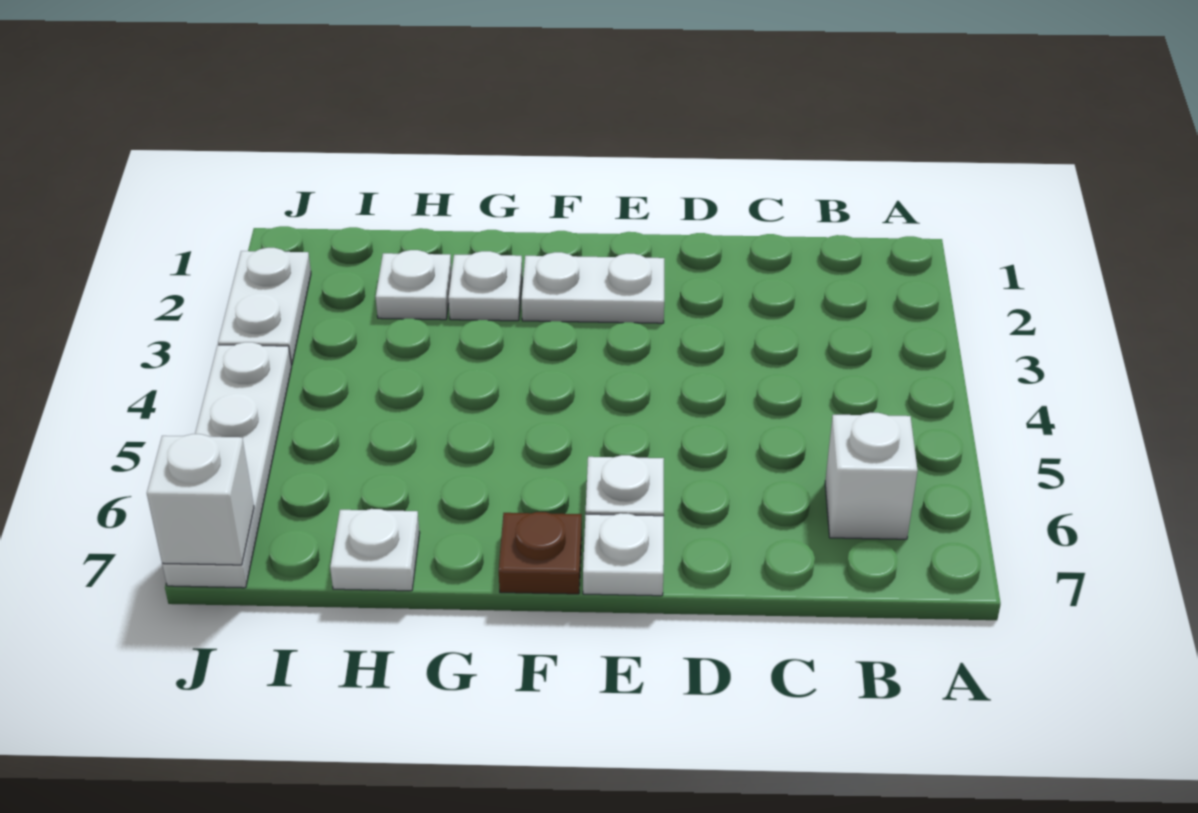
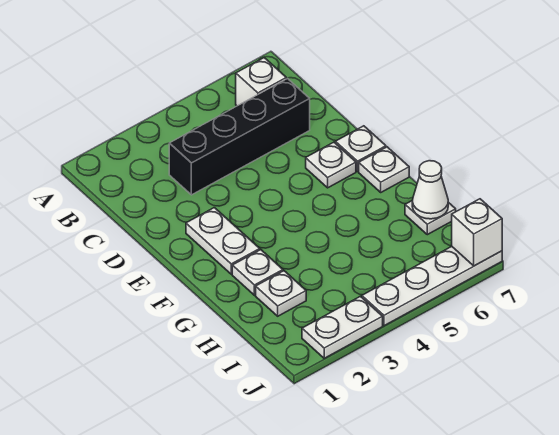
none -> black 1x4 brick [169,78,310,195]
brown 1x1 plate [499,512,582,594] -> white 1x1 plate [359,147,409,192]
none -> white 1x1 cone [412,161,448,219]

